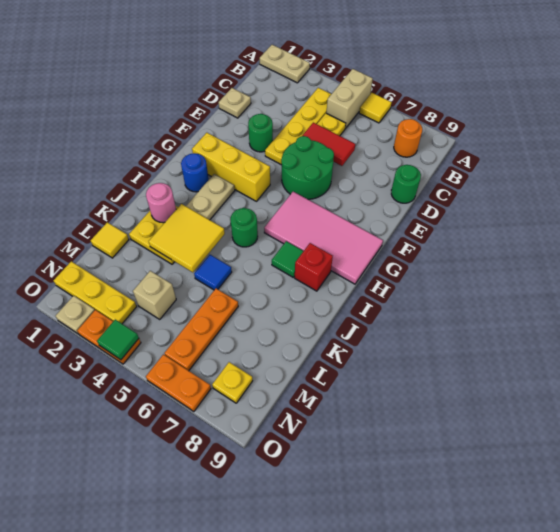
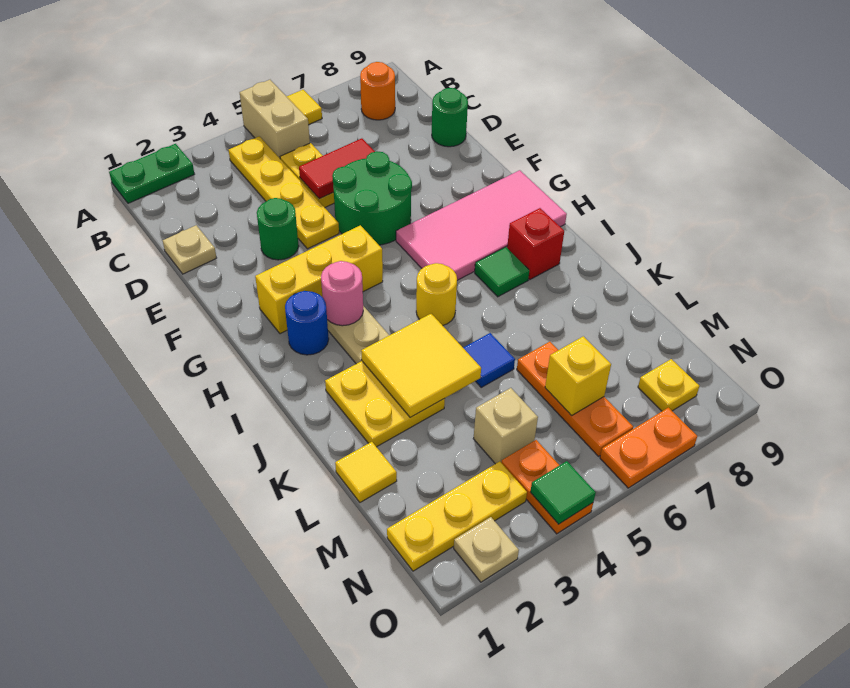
tan 1x2 plate [260,45,310,83] -> green 1x2 plate [109,144,194,203]
green 1x1 round brick [230,208,258,247] -> yellow 1x1 round brick [416,263,457,325]
pink 1x1 round brick [146,183,176,223] -> pink 1x1 round brick moved to [321,261,363,326]
none -> yellow 1x1 brick [545,336,611,416]
orange 1x2 plate [77,310,141,364] -> orange 1x2 plate turned to [501,440,593,534]

